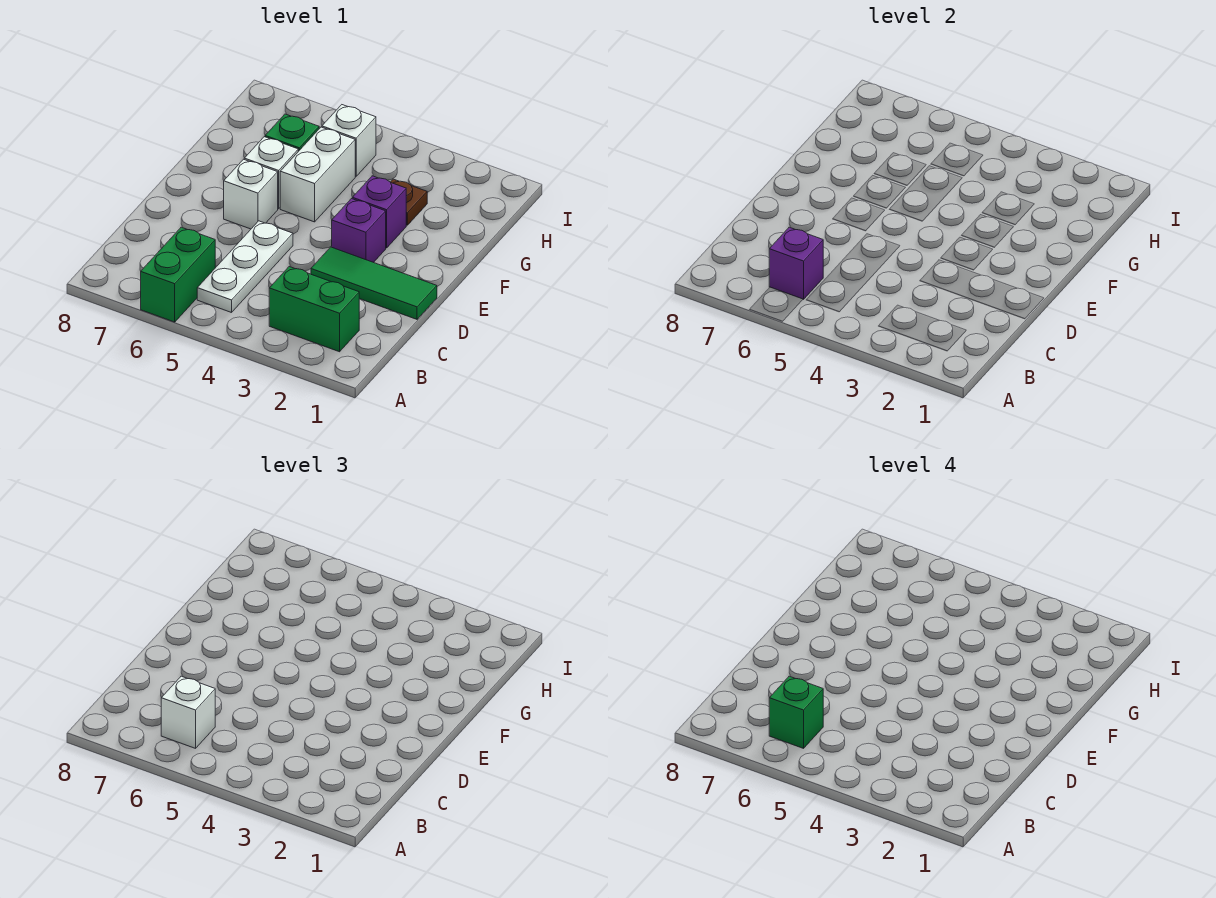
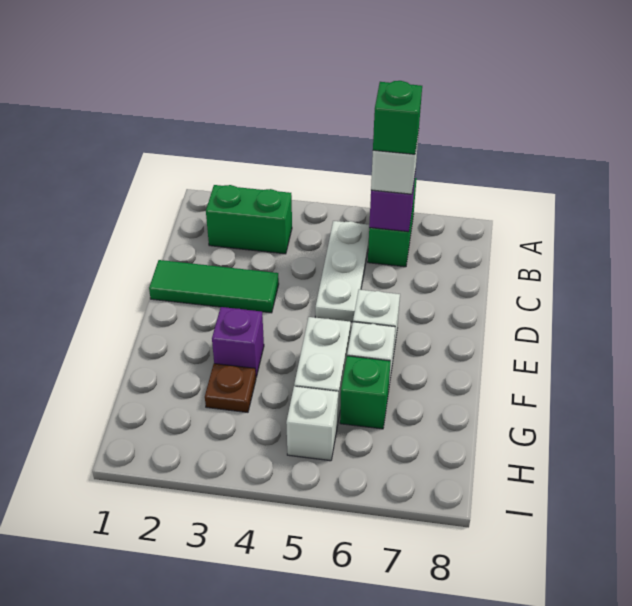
purple 1x1 brick [332,199,386,263] -> none

